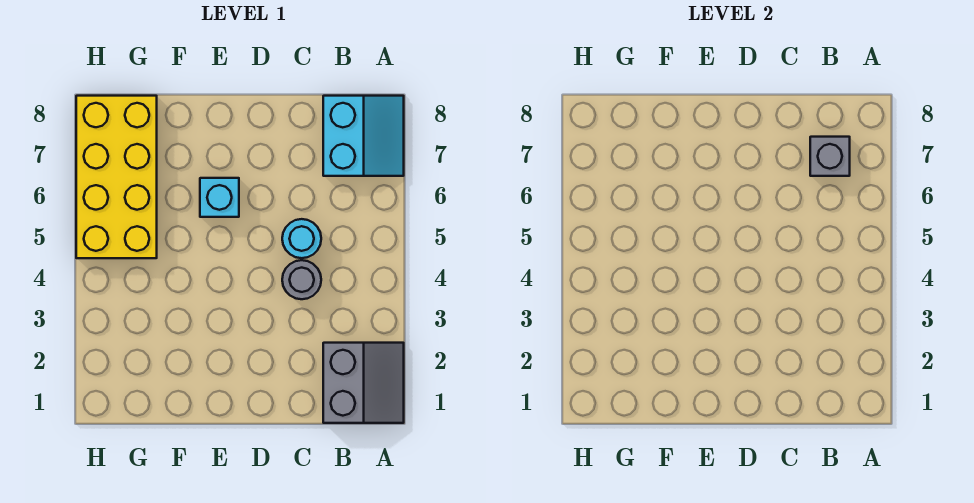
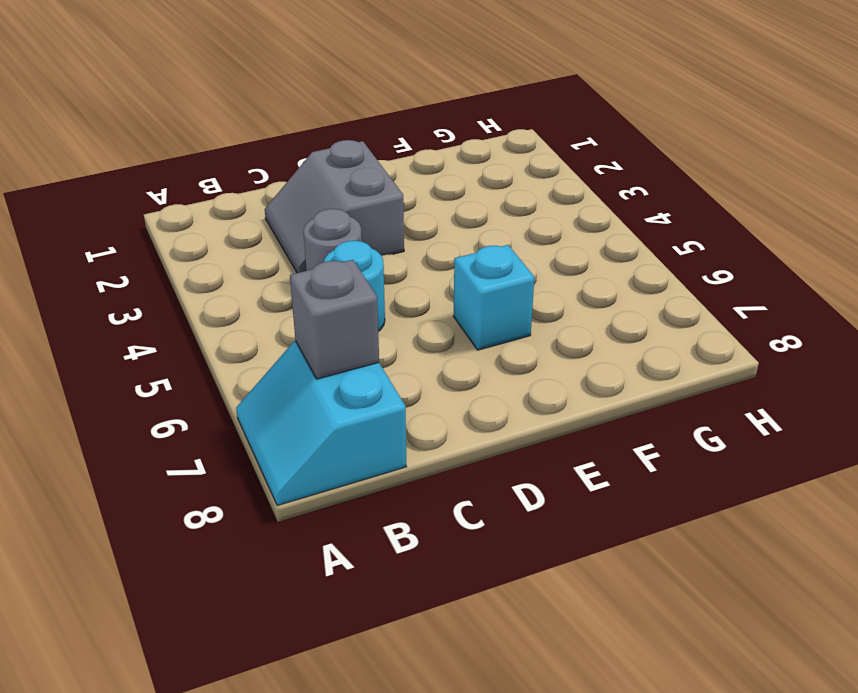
grey 2x2 slope [323,343,404,423] -> grey 2x2 slope moved to [265,140,404,273]
yellow 2x4 brick [76,96,157,258] -> none

